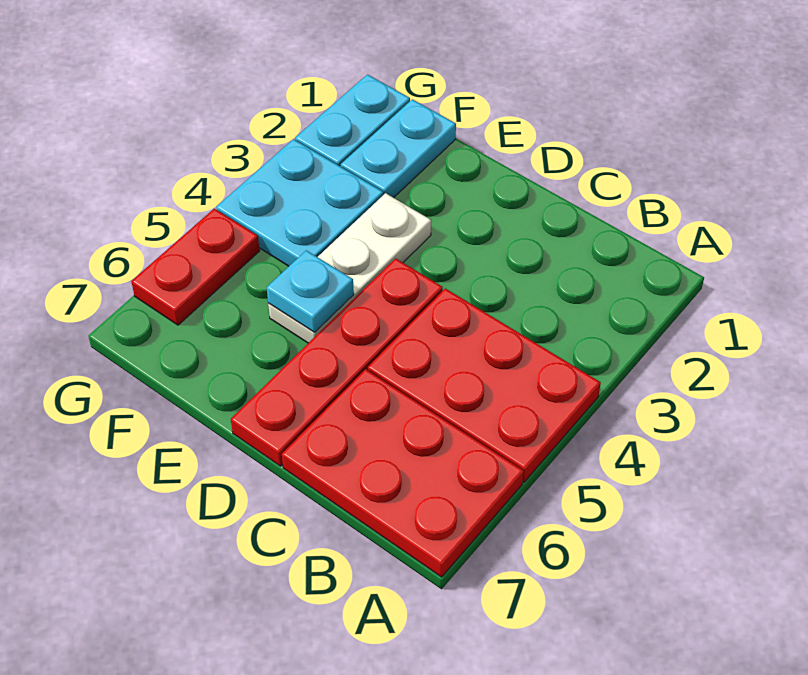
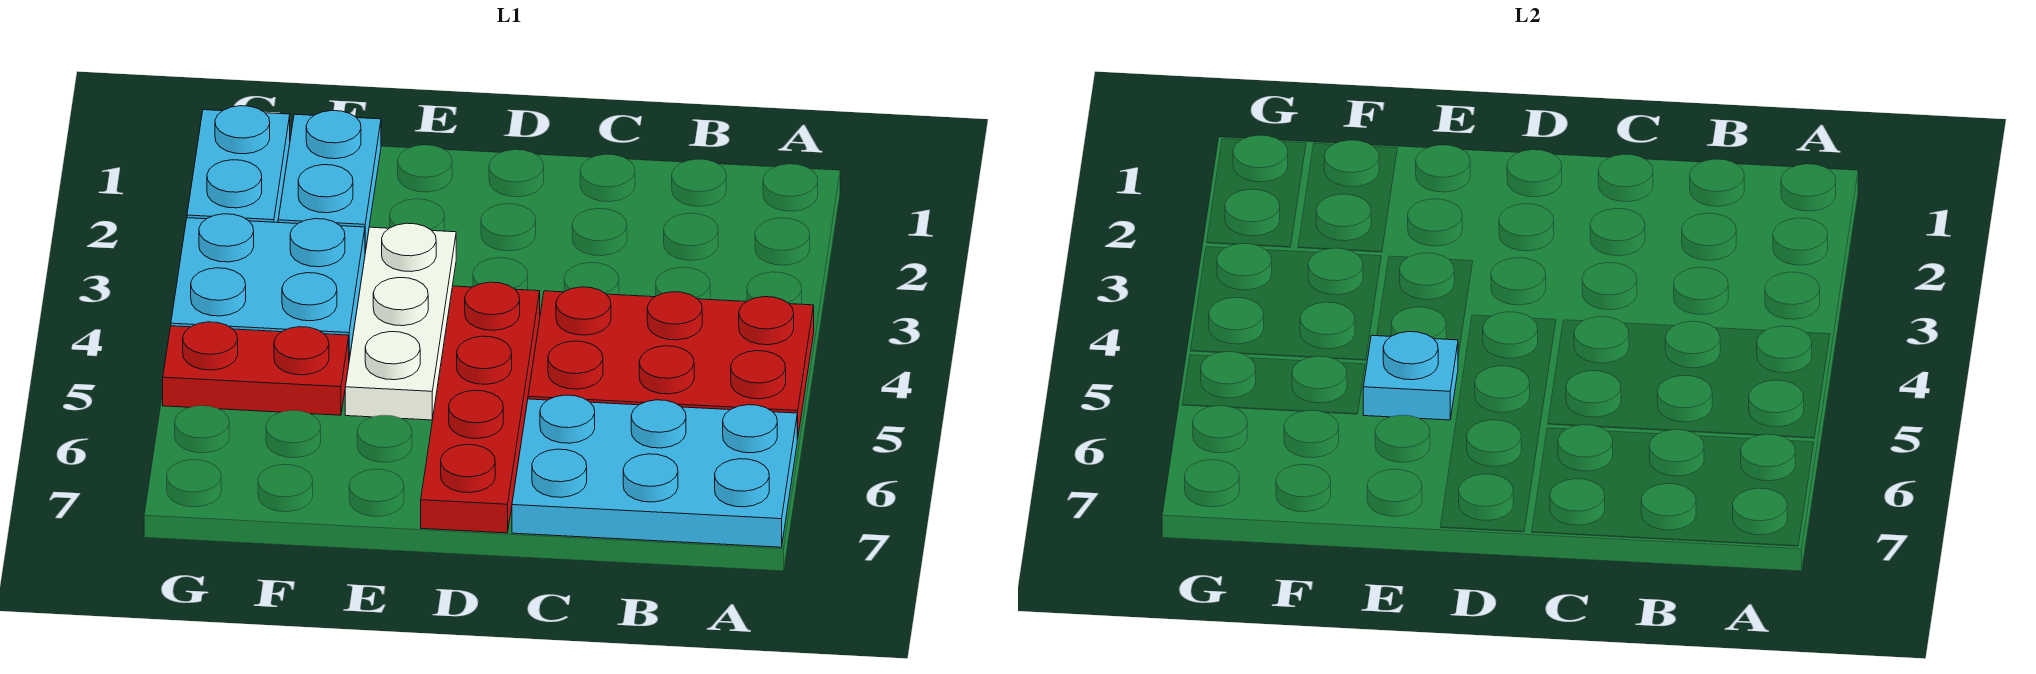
red 2x3 plate [282,369,524,577] -> cyan 2x3 plate [512,395,797,547]
red 1x2 plate [131,209,260,325] -> red 1x2 plate turned to [163,322,349,415]

